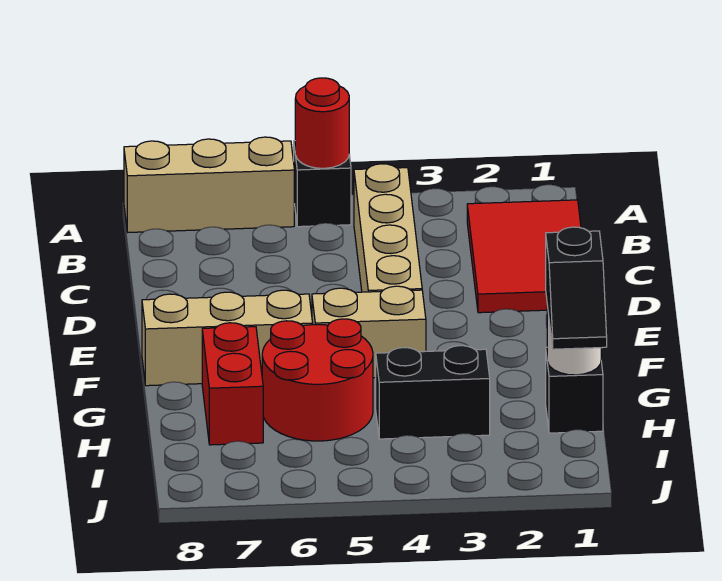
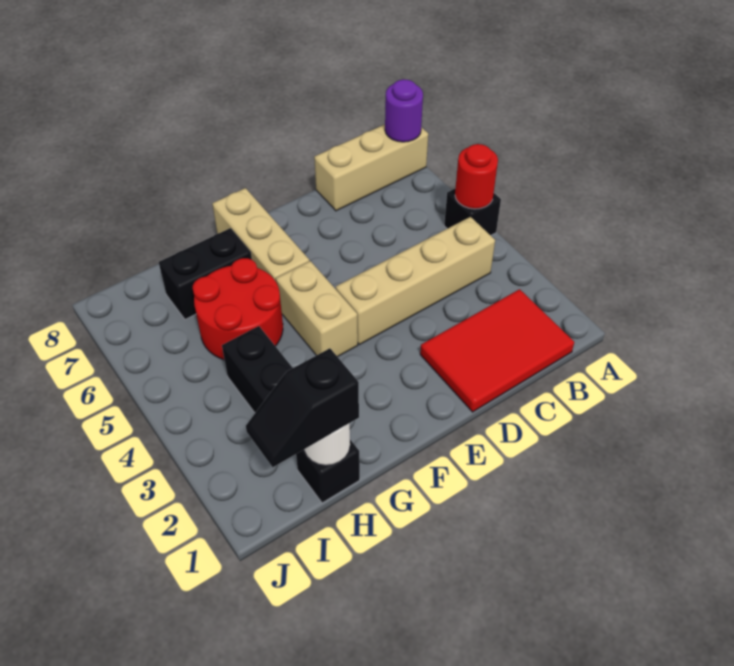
tan 1x3 brick [124,137,294,232] -> tan 1x3 brick turned to [314,124,428,211]
none -> purple 1x1 round brick [385,79,423,142]
red 1x2 brick [202,323,263,445] -> black 1x2 brick [159,228,252,319]

